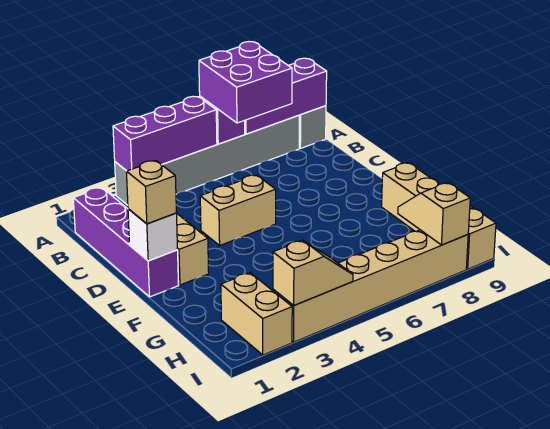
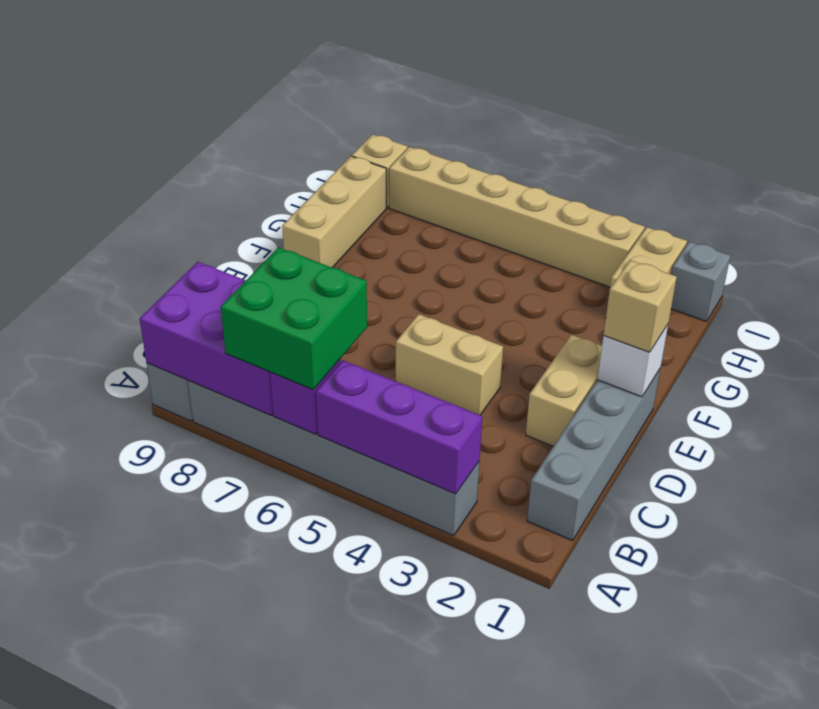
purple 2x2 brick [199,42,292,123] -> green 2x2 brick [221,247,367,390]
purple 1x3 brick [245,58,327,134] -> purple 2x3 brick [140,262,273,415]
purple 1x4 brick [73,188,179,297] -> grey 1x4 brick [527,369,660,540]
tan 1x2 slope [398,183,470,245] -> none
none -> grey 1x1 brick [671,242,730,322]
tan 1x2 slope [273,240,353,305] -> none

